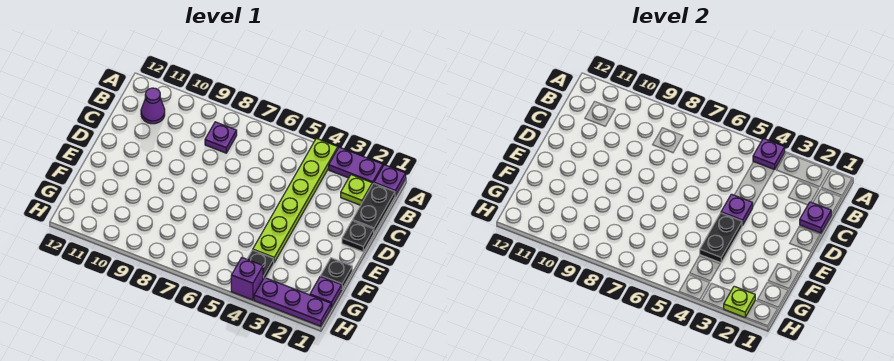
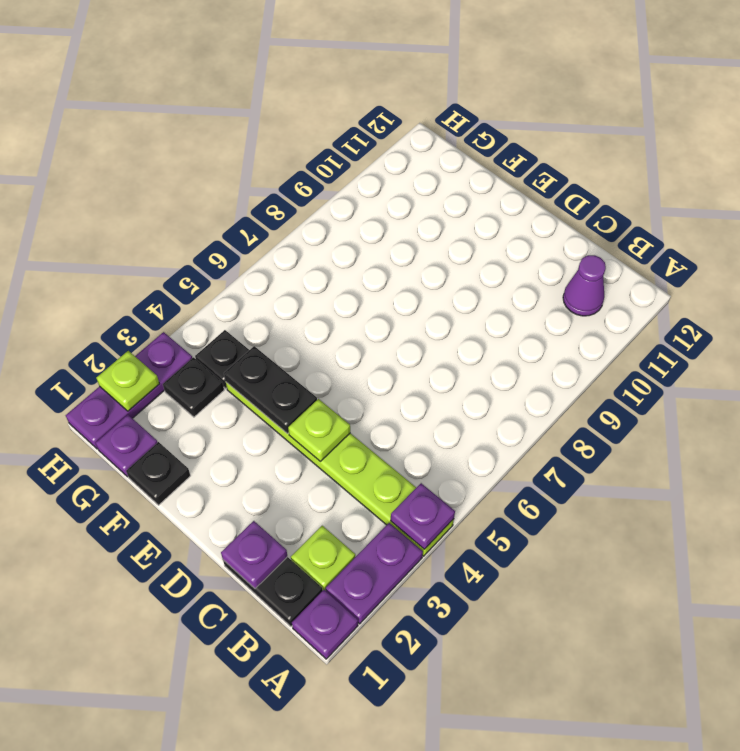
purple 1x1 plate [205,122,237,153] -> none
black 1x1 plate [342,220,374,252] -> black 1x1 plate moved to [163,357,224,417]
purple 1x1 plate [721,194,753,225] -> lime 1x1 plate [288,399,350,461]
purple 1x1 brick [231,257,263,300] -> none

